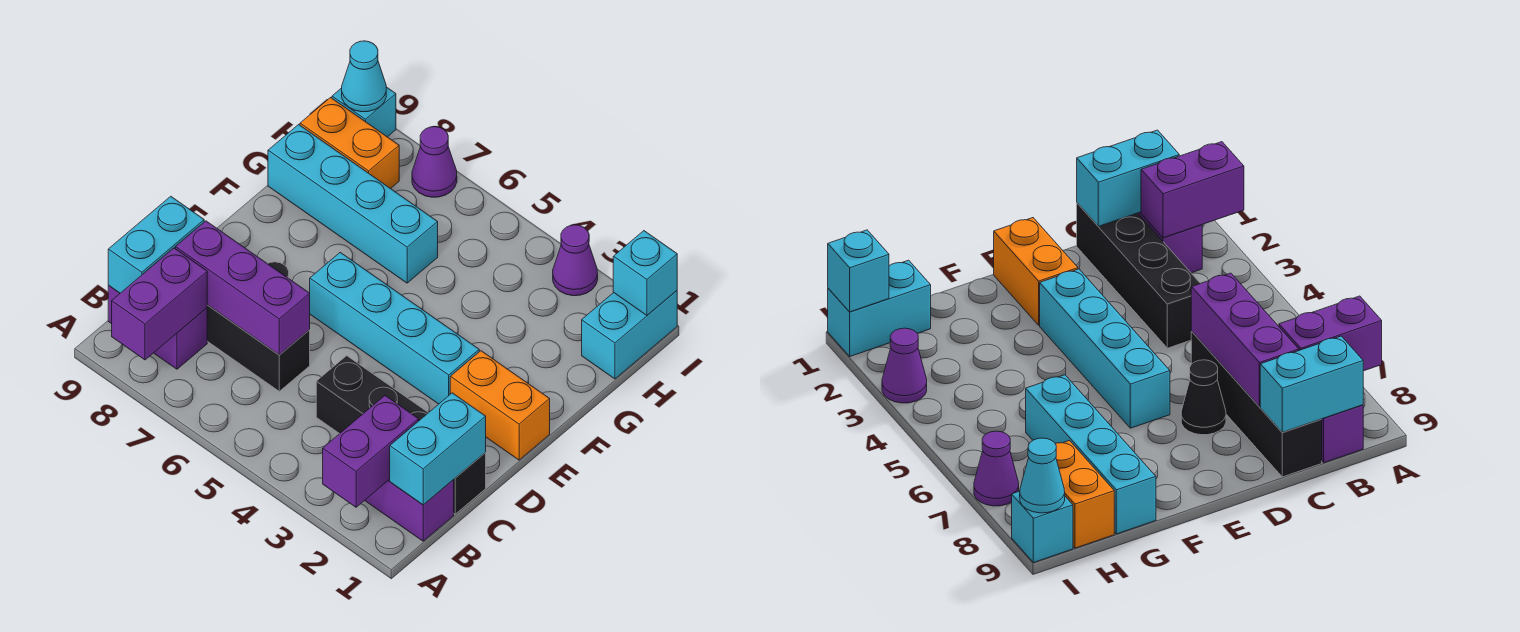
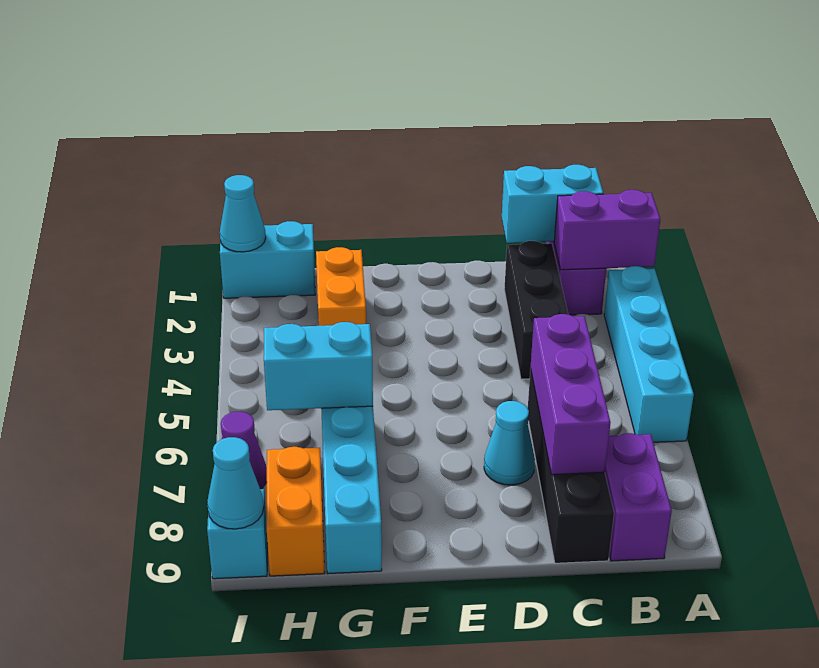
purple 1x2 brick [112,248,207,360] -> none
cyan 1x2 brick [108,196,204,293] -> cyan 1x2 brick moved to [264,322,373,410]
black 1x4 brick [316,356,486,514] -> black 1x3 brick [504,241,568,379]
black 1x1 cone [1181,360,1226,435] -> cyan 1x1 cone [484,401,535,485]
orange 1x2 brick [450,351,550,460] -> orange 1x2 brick moved to [316,247,366,326]
cyan 1x4 brick [310,252,479,404] -> cyan 1x4 brick moved to [604,266,694,442]
cyan 1x1 brick [613,231,677,315] -> cyan 1x1 cone [220,175,266,252]
purple 1x1 cone [553,225,598,296] -> none

